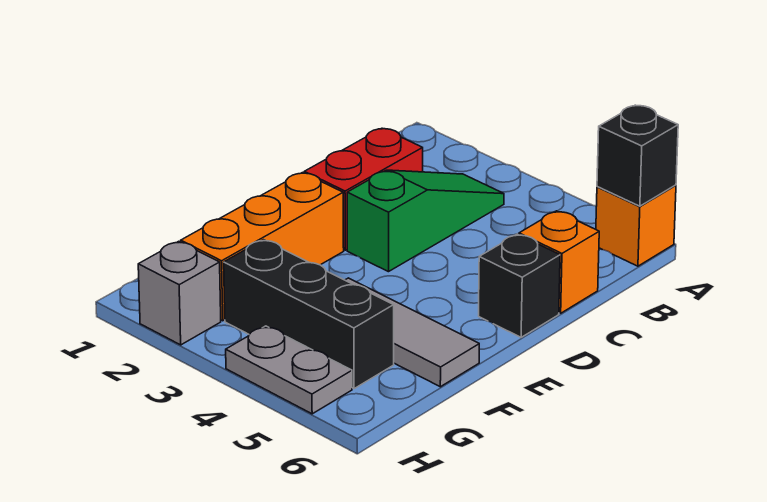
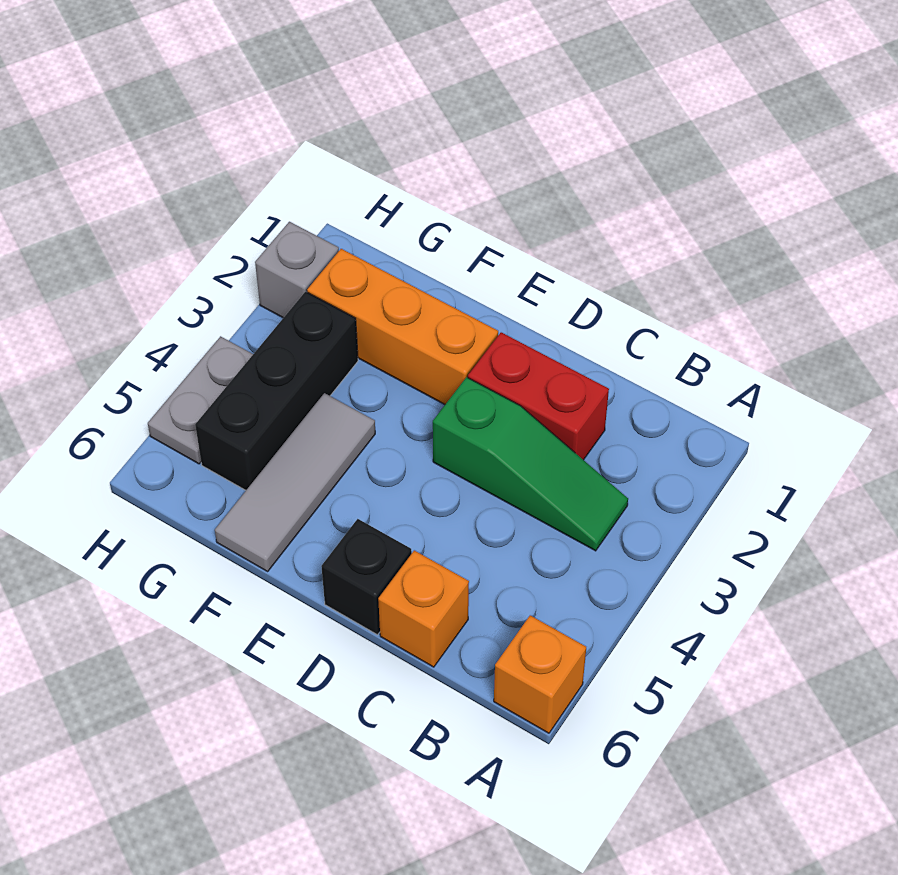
black 1x1 brick [597,105,678,206] -> none

